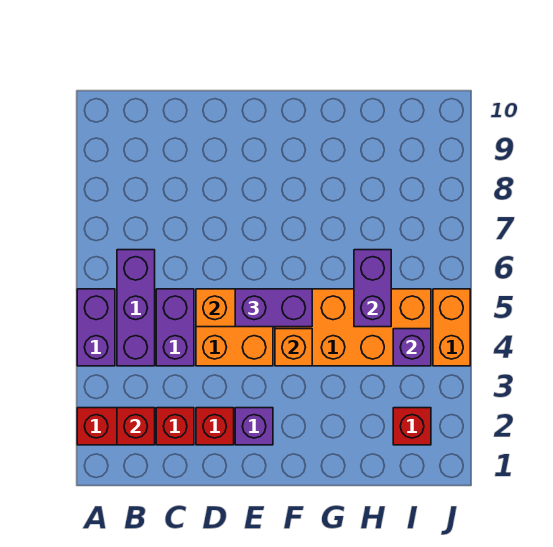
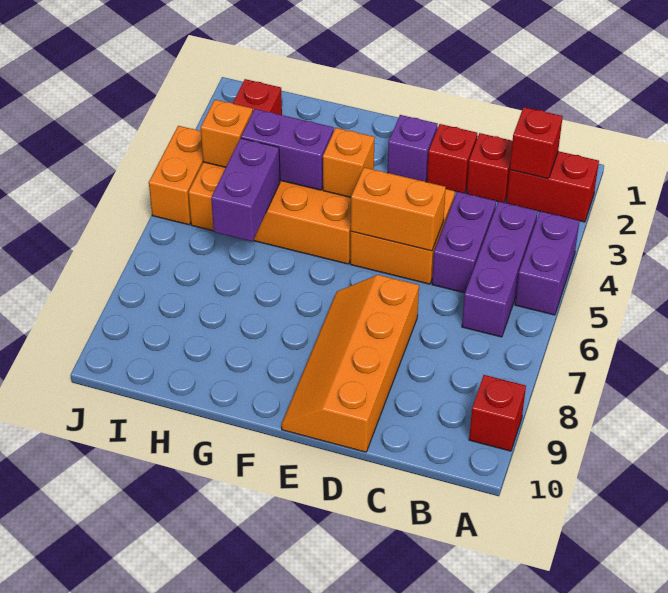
none -> red 1x1 brick [469,375,526,451]
none -> orange 2x4 slope [282,275,419,452]
purple 1x2 brick [235,289,312,327] -> purple 1x2 brick moved to [241,109,334,190]
purple 1x1 brick [393,329,431,366] -> orange 1x1 brick [201,100,253,167]

